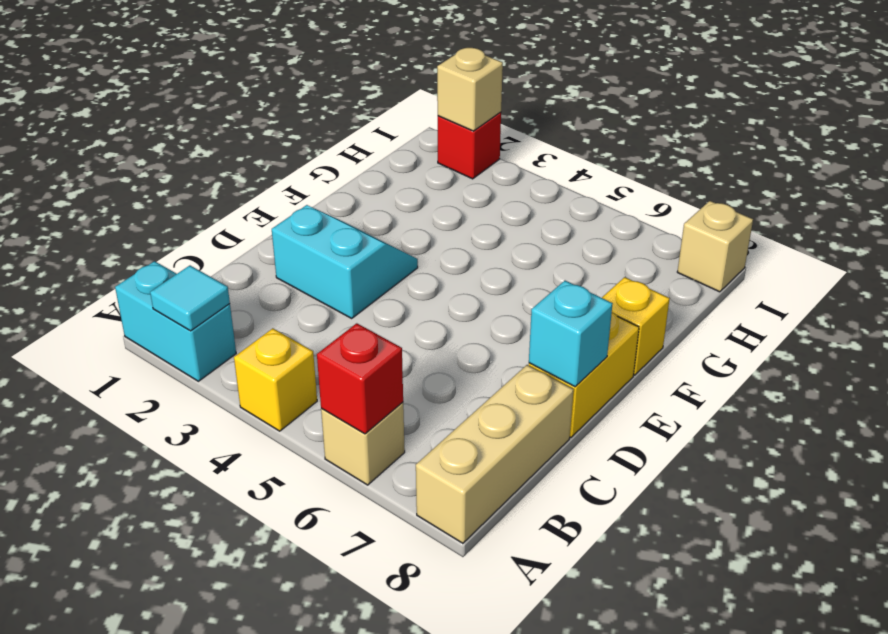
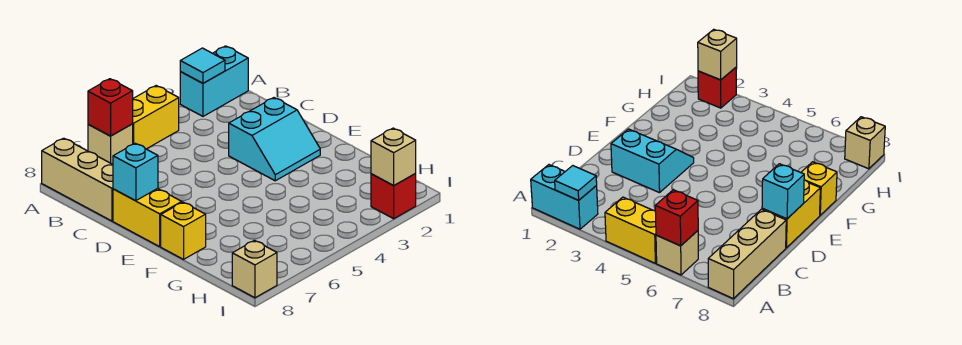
yellow 1x1 brick [234,328,317,431] -> yellow 1x2 brick [133,86,179,149]

